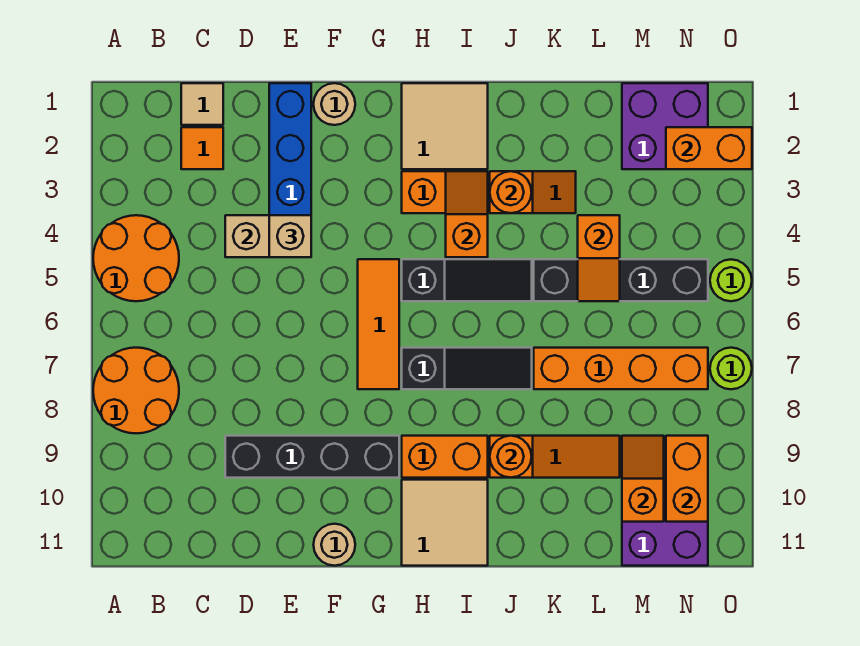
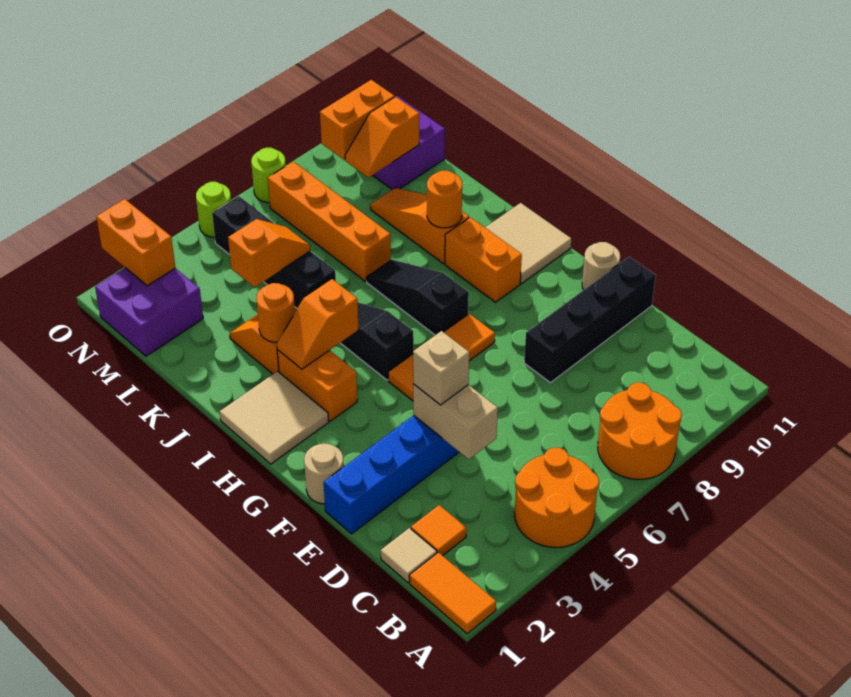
none -> orange 1x2 tile [409,552,496,634]
black 1x4 brick [225,436,399,478] -> black 1x4 brick turned to [524,257,656,383]

